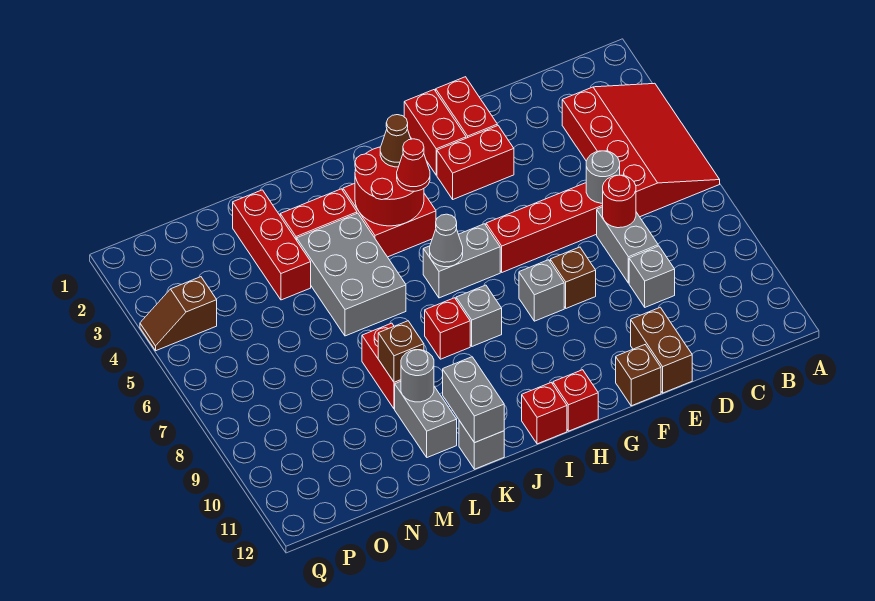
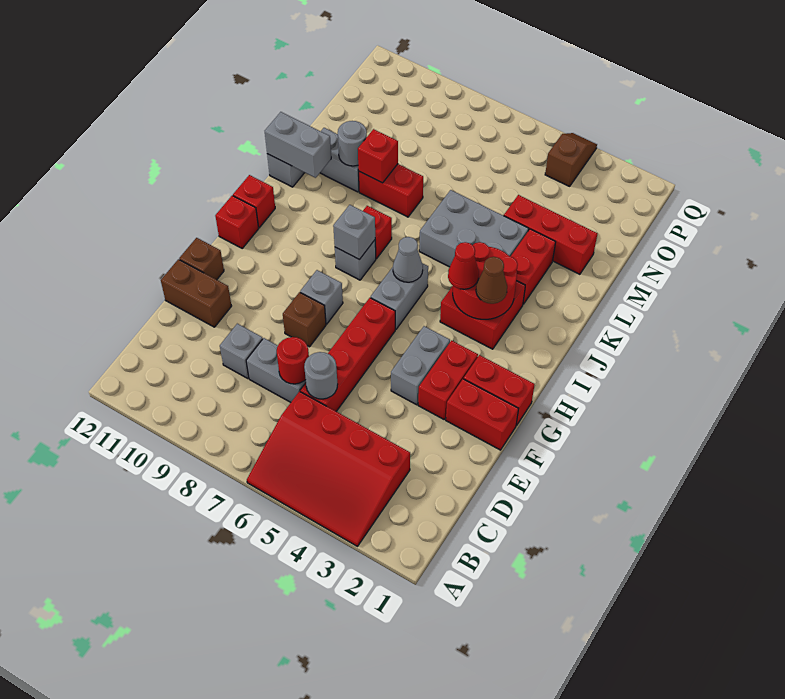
none -> grey 1x2 brick [391,326,450,405]
none -> grey 1x1 brick [333,205,375,260]
brown 1x1 brick [378,321,424,382] -> red 1x1 brick [358,129,398,183]

